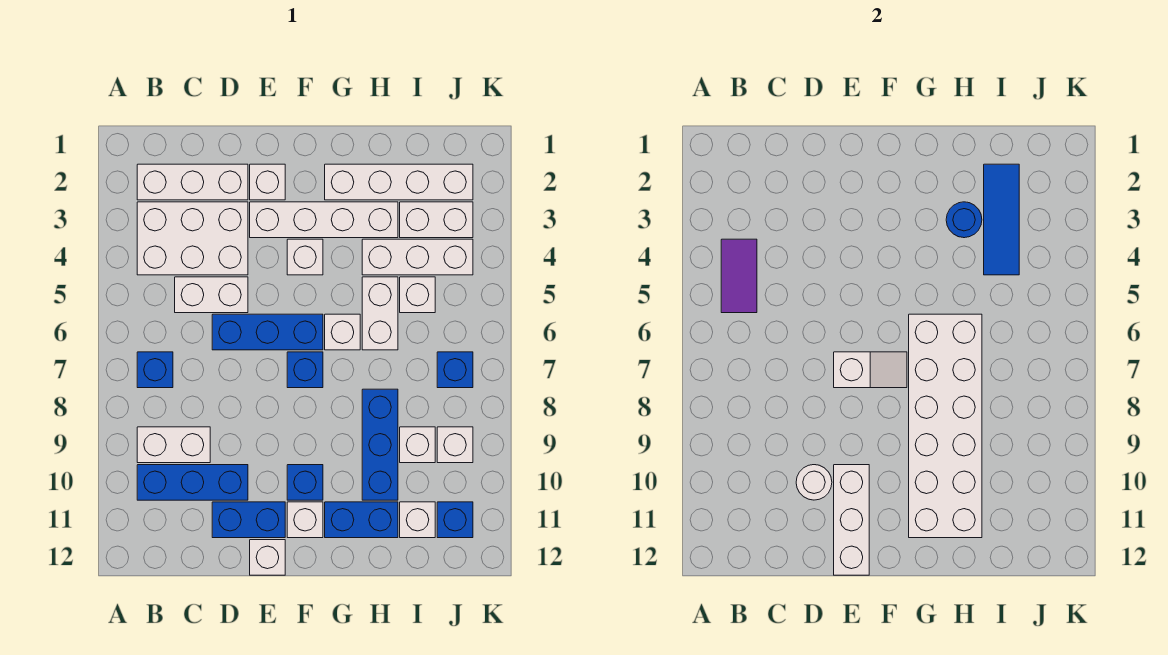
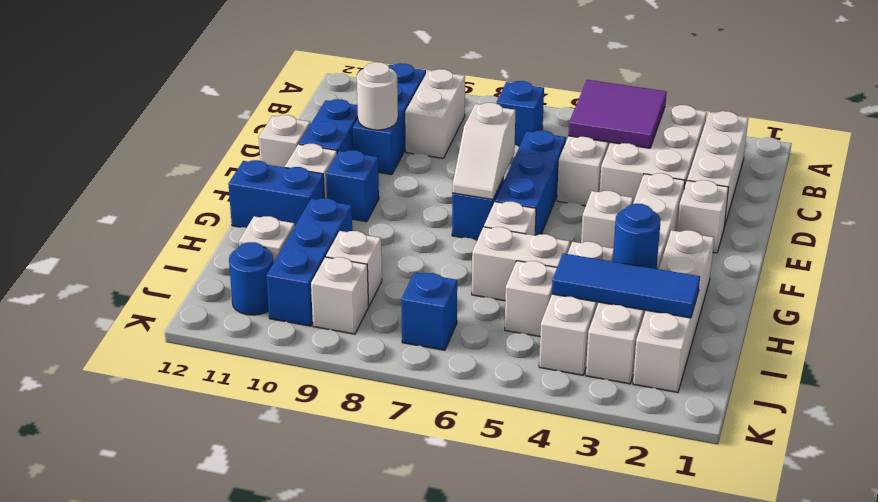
purple 1x2 tile [721,239,757,313] -> purple 2x2 tile [568,80,667,148]
white 1x3 brick [834,465,869,575] -> none
white 2x6 brick [909,314,982,538] -> none
blue 1x2 brick [325,502,398,538] -> blue 1x2 brick turned to [228,160,324,228]
blue 1x3 brick [362,389,398,500] -> blue 1x3 brick turned to [266,198,352,326]
blue 1x1 brick [437,502,473,538] -> blue 1x1 round brick [229,242,273,315]

